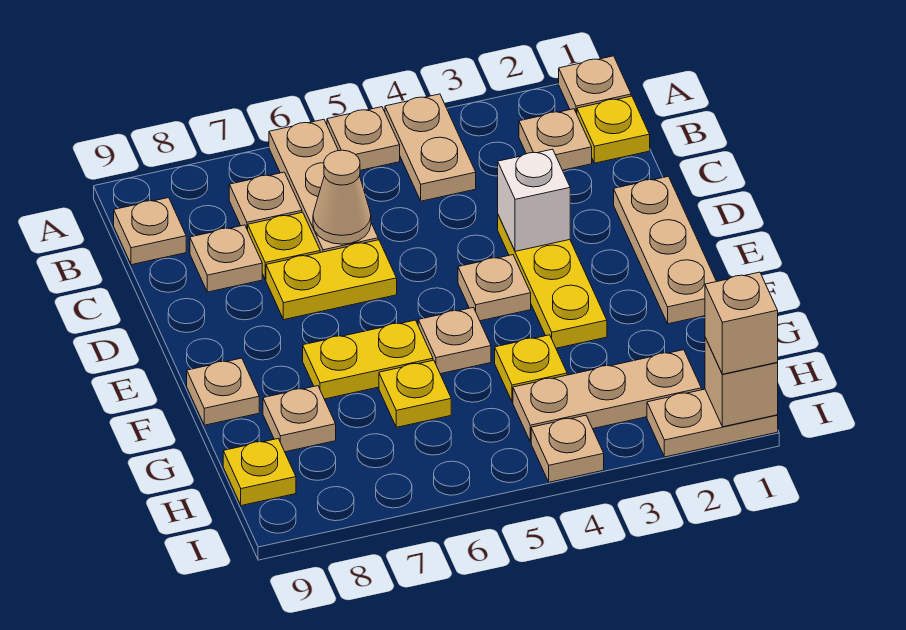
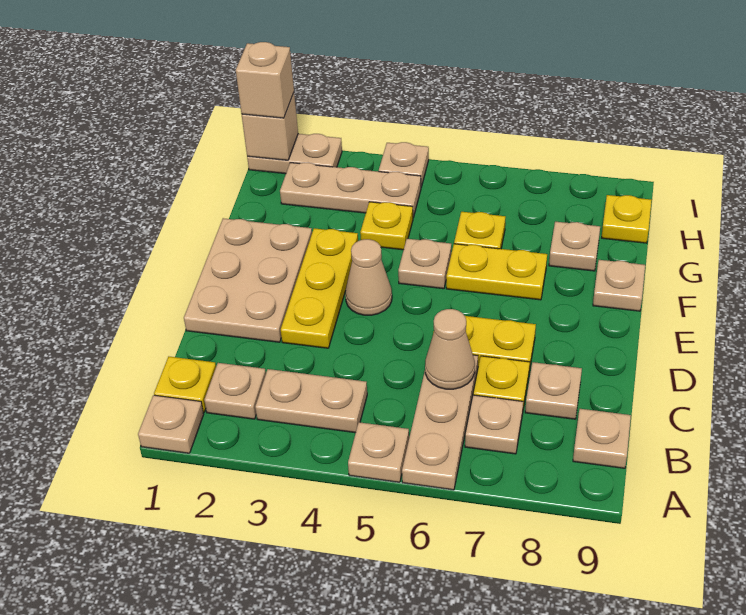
tan 1x2 plate [385,94,476,201] -> tan 1x2 plate turned to [255,369,367,433]
tan 1x3 plate [614,176,717,324] -> tan 2x3 plate [184,218,312,342]
white 1x1 brick [498,149,570,251] -> none
tan 1x1 plate [458,255,531,321] -> tan 1x1 cone [345,239,392,315]

